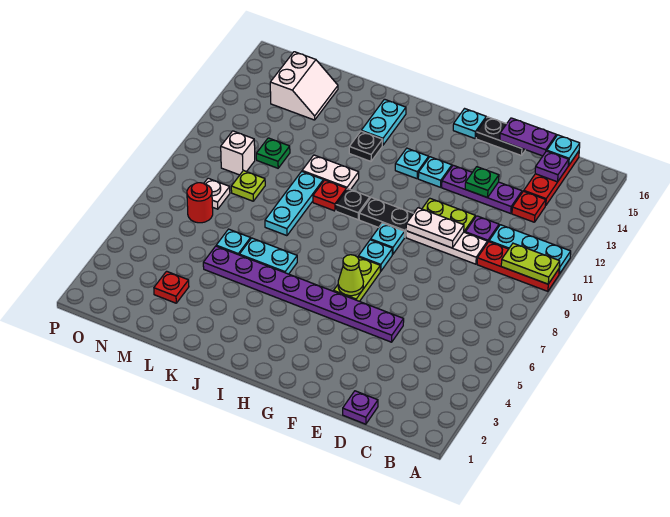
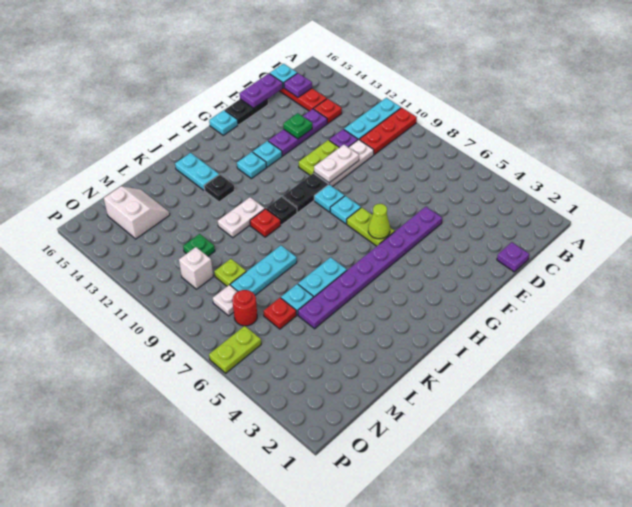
lime 1x2 plate [501,243,560,284] -> lime 1x2 plate moved to [209,326,261,373]
cyan 1x3 plate [265,171,323,236] -> cyan 1x3 plate turned to [230,245,297,295]
red 1x1 plate [154,271,189,303] -> red 1x1 plate moved to [263,298,297,329]

